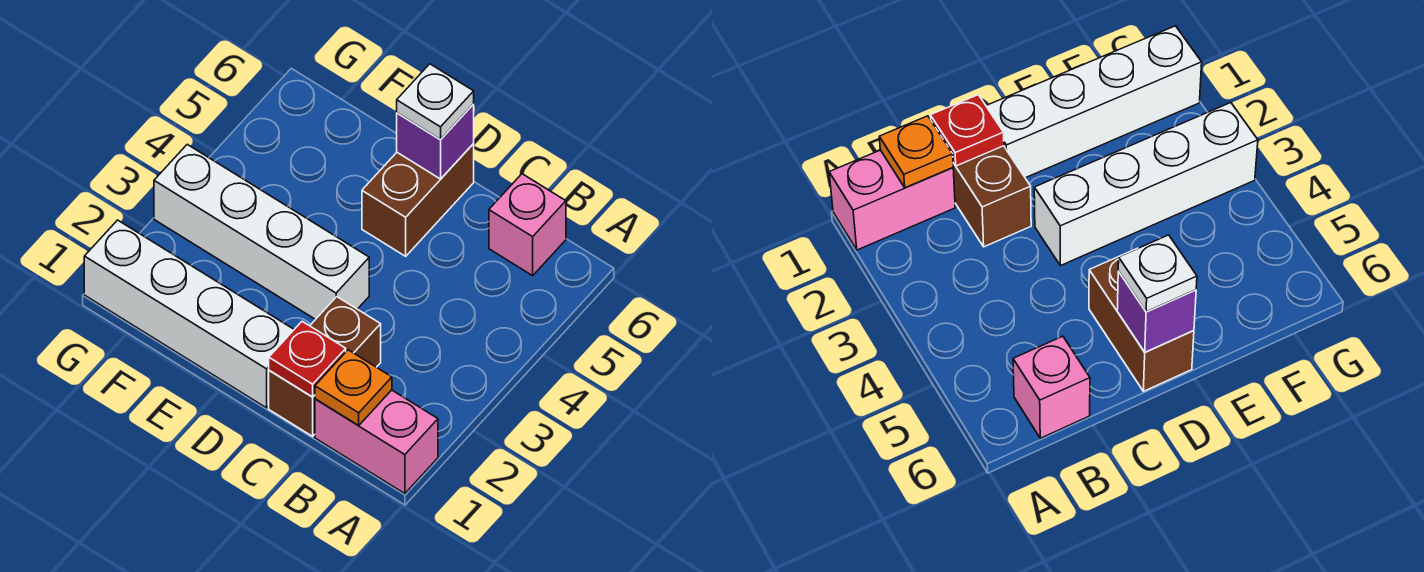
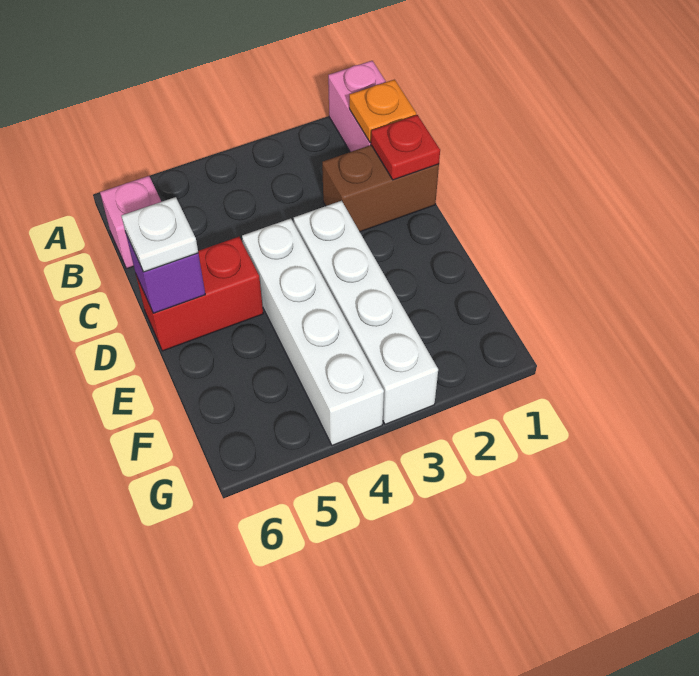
white 1x4 brick [84,220,294,408] -> white 1x4 brick moved to [242,219,384,445]
brown 1x2 brick [362,144,474,256] -> red 1x2 brick [136,237,263,351]

